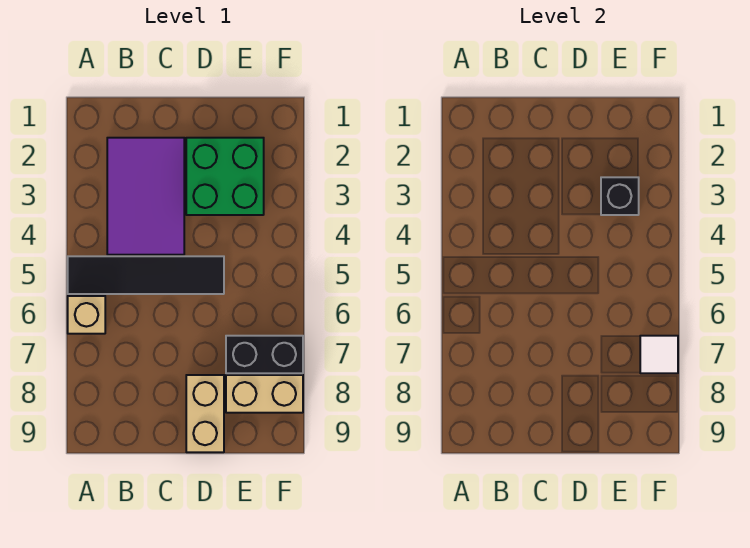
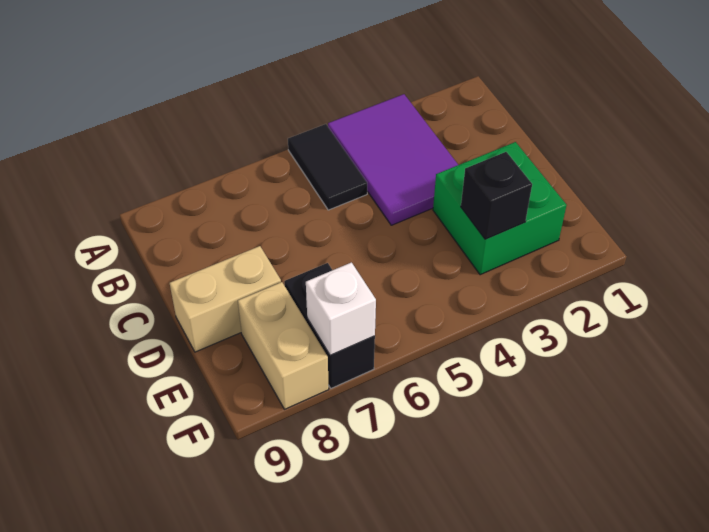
black 1x4 tile [68,256,224,294] -> black 1x2 tile [288,124,367,210]
tan 1x1 brick [68,296,105,334] -> none
purple 2x3 tile [107,138,184,255] -> purple 2x3 tile turned to [328,94,458,225]
white 1x1 tile [640,336,678,373] -> white 1x1 brick [306,262,376,355]

